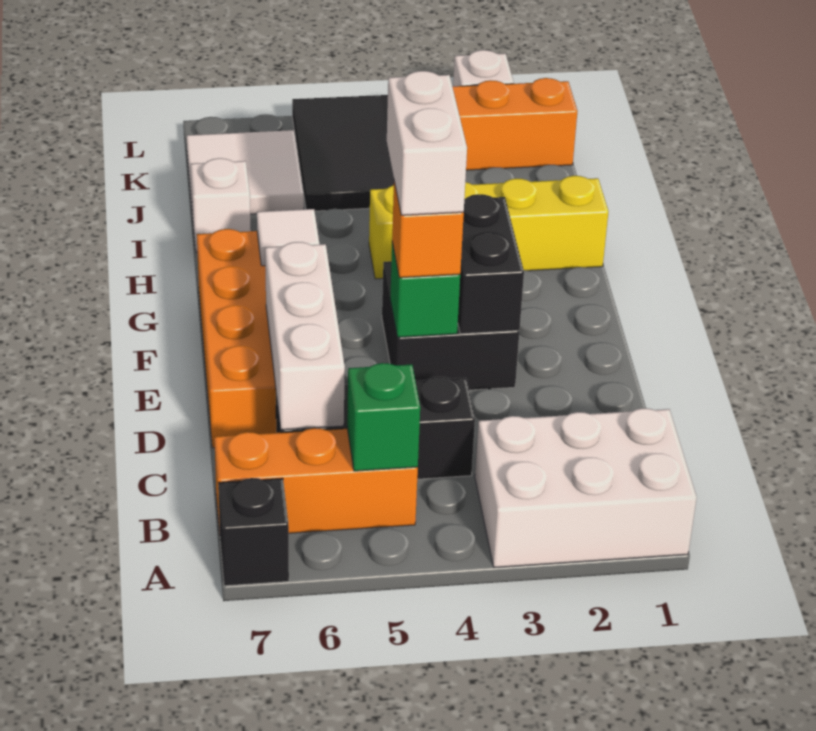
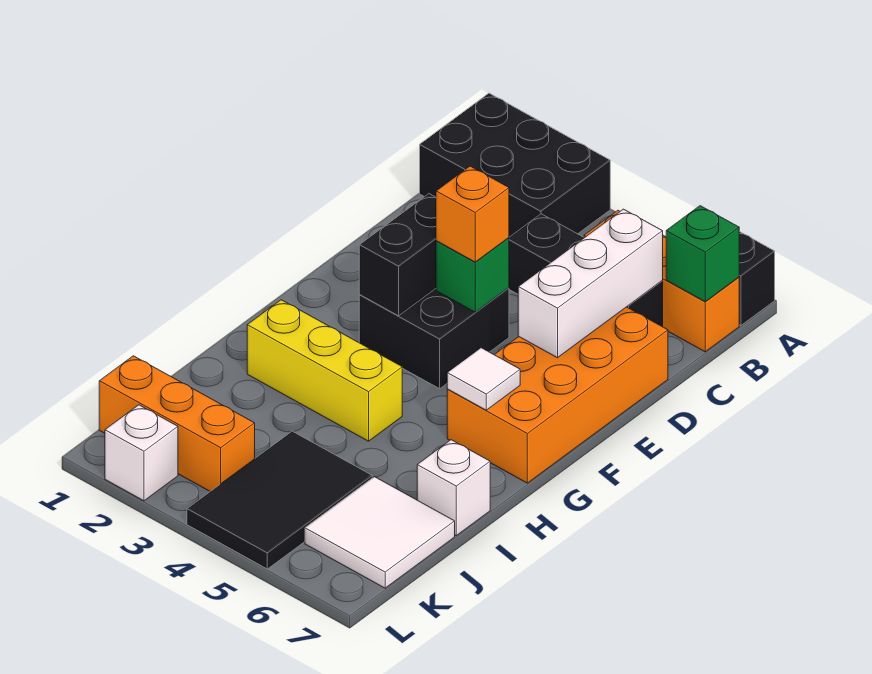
white 2x3 brick [475,408,697,568] -> black 2x3 brick [420,93,610,237]
green 1x1 brick [347,363,420,471] -> green 1x1 brick moved to [666,206,739,301]
white 1x2 brick [387,71,467,215] -> none
yellow 1x4 brick [369,176,608,279] -> yellow 1x3 brick [247,300,402,441]

